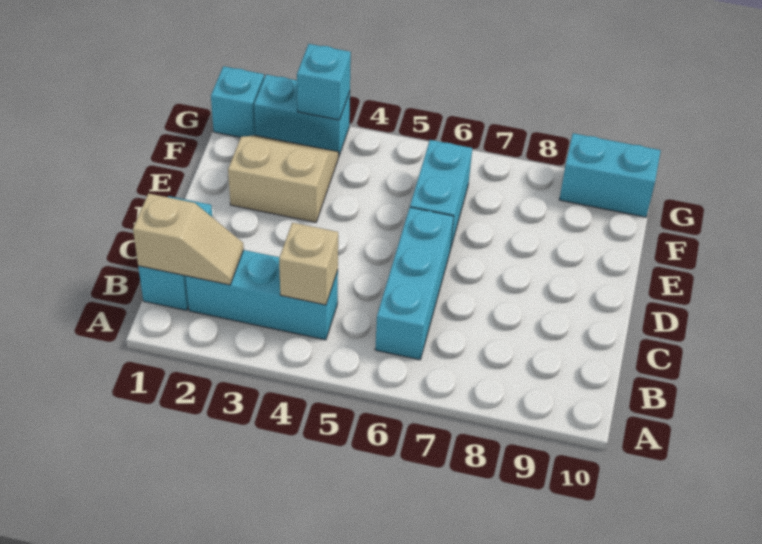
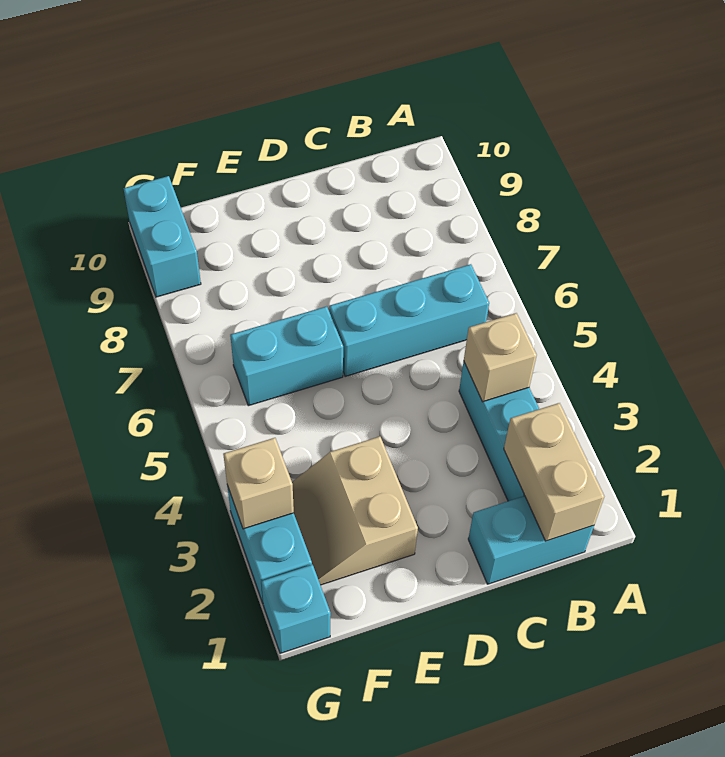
tan 1x2 slope [133,193,244,285] -> tan 1x2 brick [504,403,604,541]
cyan 1x1 brick [297,44,351,120] -> tan 1x1 brick [223,438,294,529]

